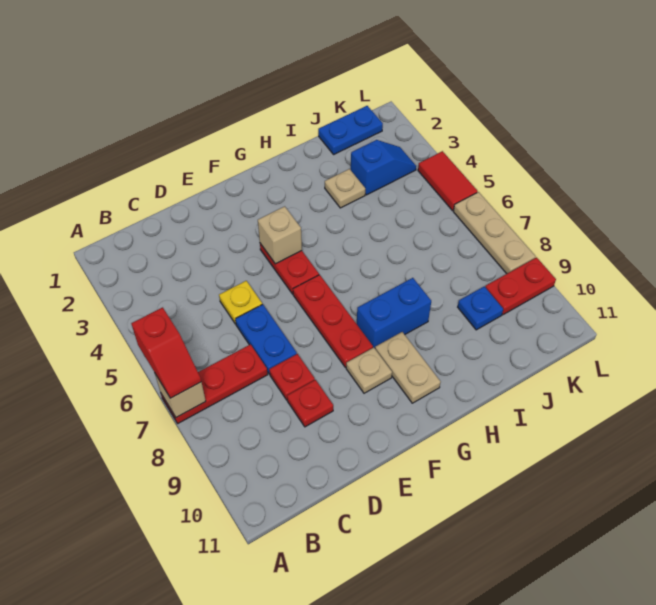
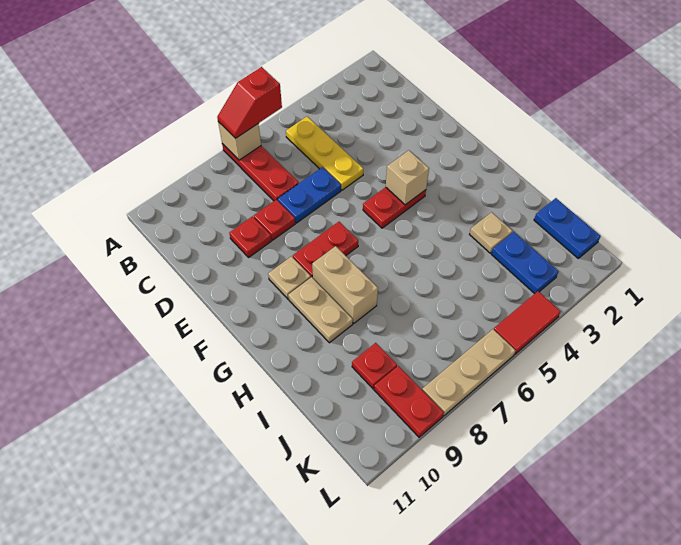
yellow 1x1 plate [219,281,262,324] -> yellow 1x3 plate [286,117,363,190]
red 1x3 plate [293,275,373,367] -> red 1x2 plate [293,222,358,278]
blue 1x2 brick [357,278,431,348] -> tan 1x2 brick [312,246,378,323]
tan 1x2 plate [375,332,441,403] -> tan 1x2 plate turned to [288,277,353,343]
blue 1x2 slope [351,140,416,195] -> blue 1x2 plate [491,232,559,294]
blue 1x1 plate [458,286,503,330] -> red 1x1 plate [352,343,397,389]

